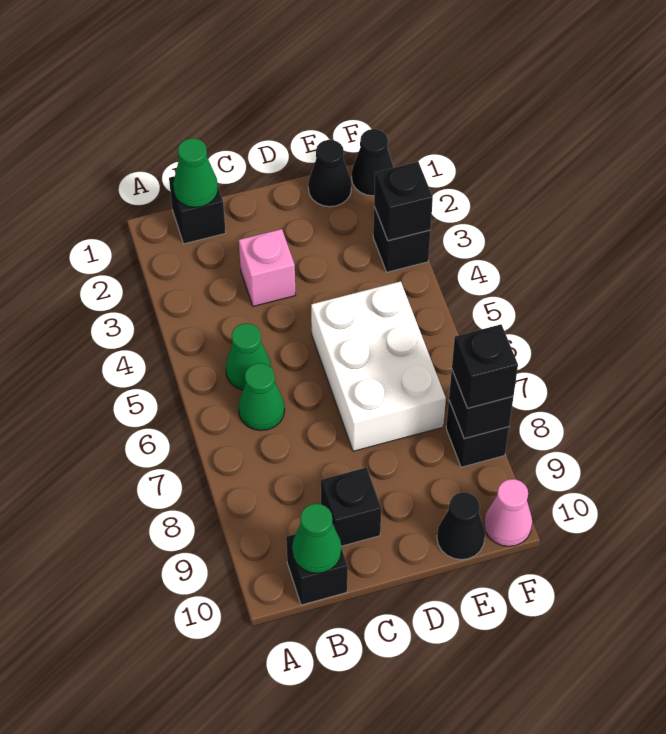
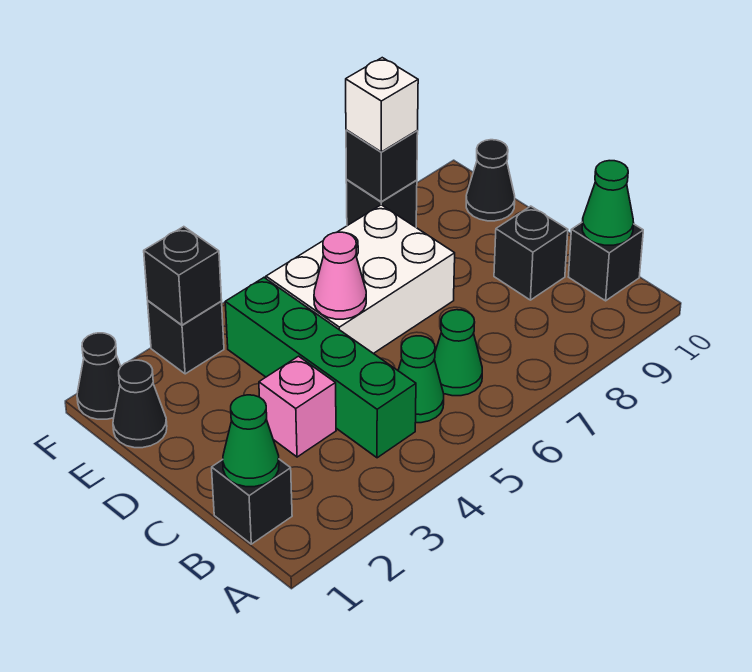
none -> green 1x4 brick [225,278,416,458]
black 1x1 brick [452,324,518,408] -> white 1x1 brick [346,58,418,152]
pink 1x1 cone [484,479,532,546] -> pink 1x1 cone moved to [314,232,366,319]

